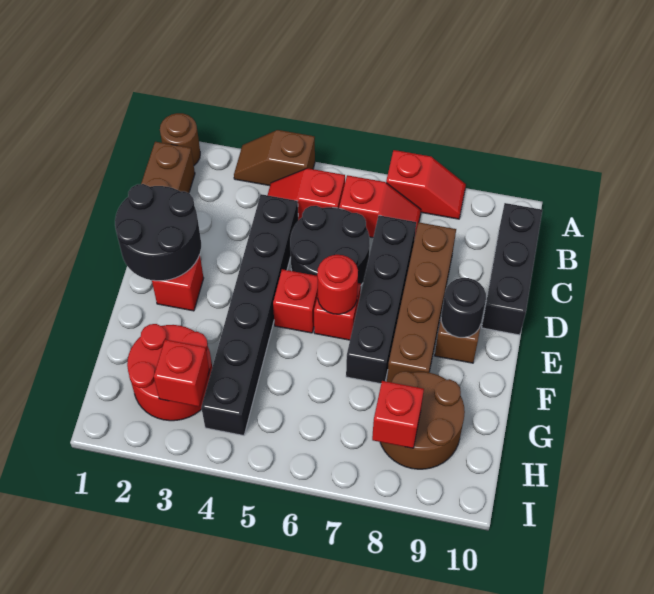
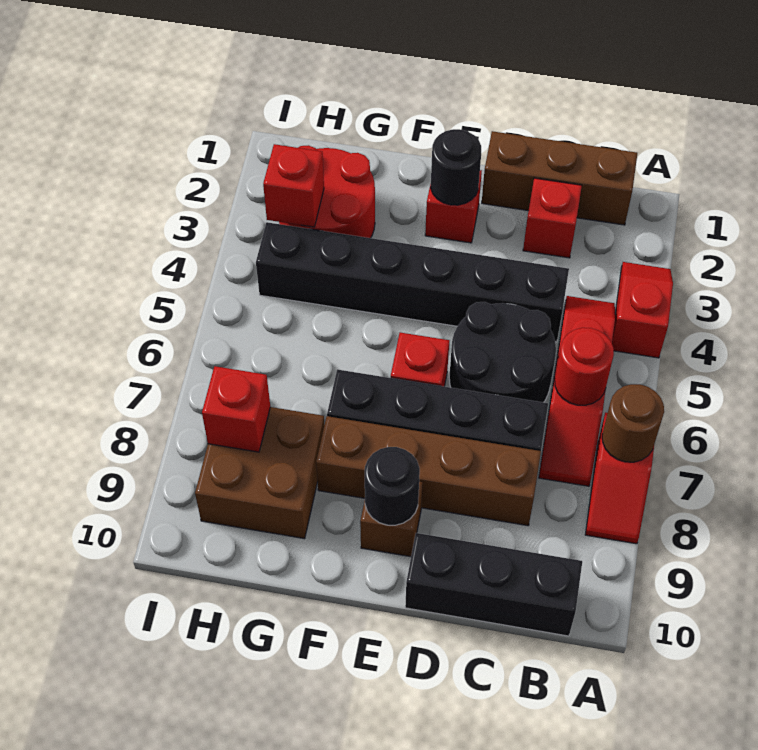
brown 1x1 round brick [160,113,200,165] -> brown 1x1 round brick moved to [602,384,664,462]
brown 1x2 slope [234,130,315,186] -> red 1x2 slope [612,262,673,358]
black 2x2 round brick [115,184,201,281] -> black 1x1 round brick [431,129,481,205]
red 1x1 brick [273,269,318,333] -> red 1x1 brick moved to [523,178,582,258]
red 1x1 round brick [317,255,358,314] -> red 1x1 round brick moved to [555,328,614,405]
brown 2x2 round brick [380,371,465,469] -> brown 2x2 brick [195,407,325,539]

